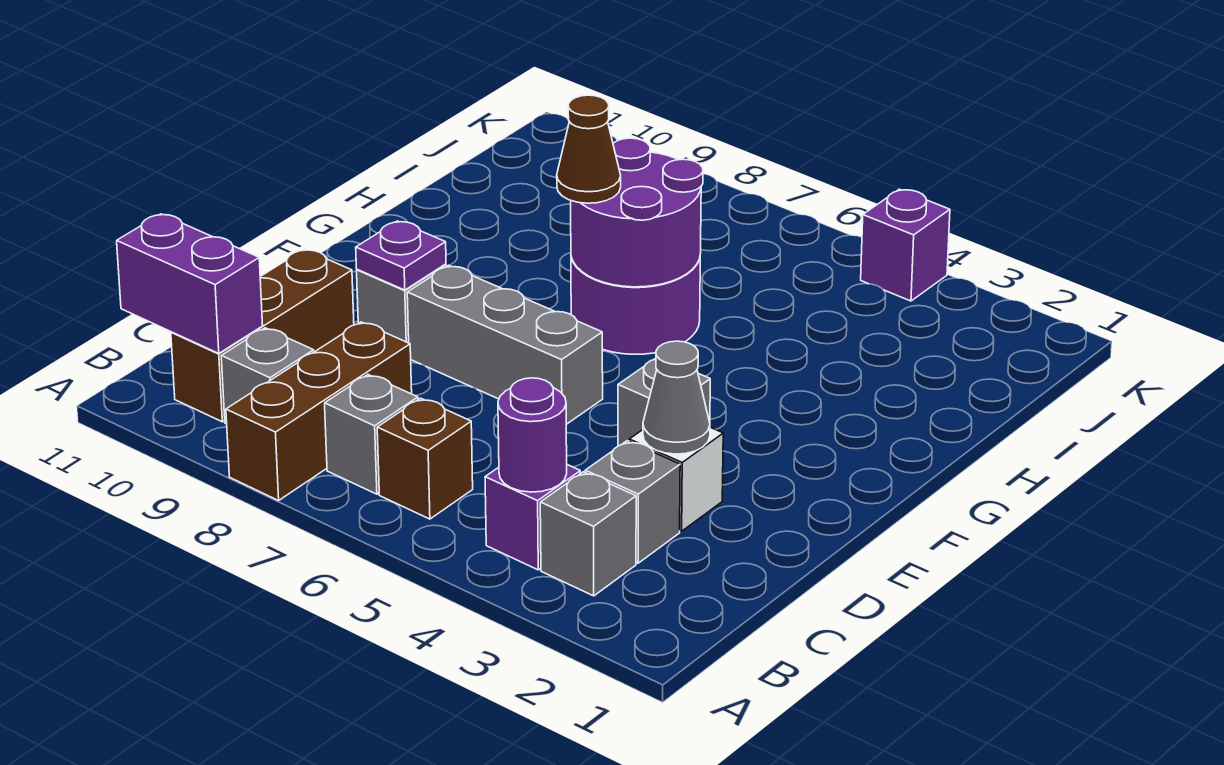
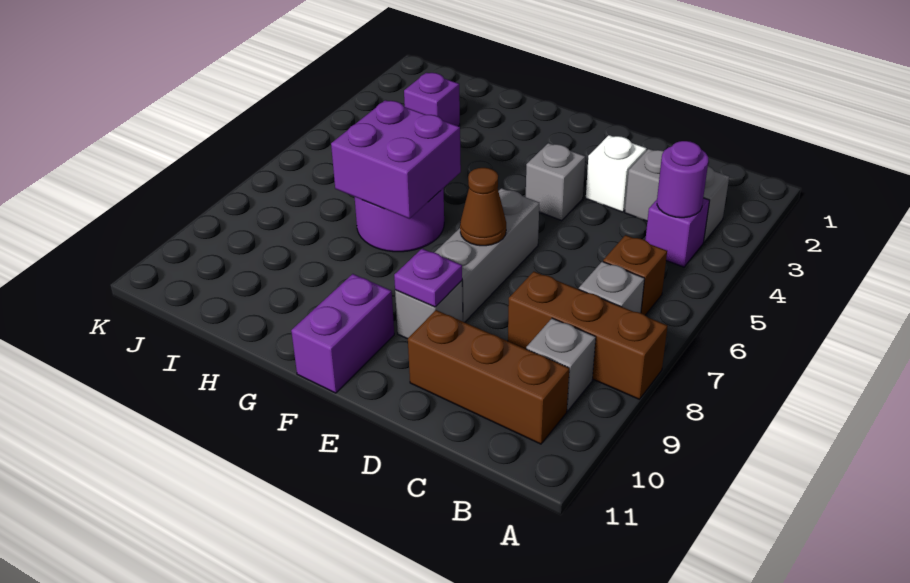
purple 1x2 brick [117,214,263,353] -> purple 1x2 brick moved to [291,274,394,393]
grey 1x1 cone [643,341,710,454] -> none
purple 2x2 round brick [571,138,703,287] -> purple 2x2 brick [331,100,461,219]
brown 1x1 cone [557,95,621,203] -> brown 1x1 cone moved to [460,168,506,246]
purple 1x1 brick [861,189,950,301] -> purple 1x1 brick moved to [404,73,460,126]

